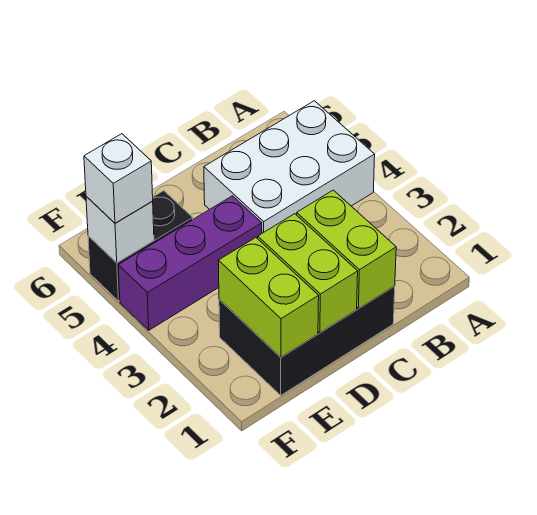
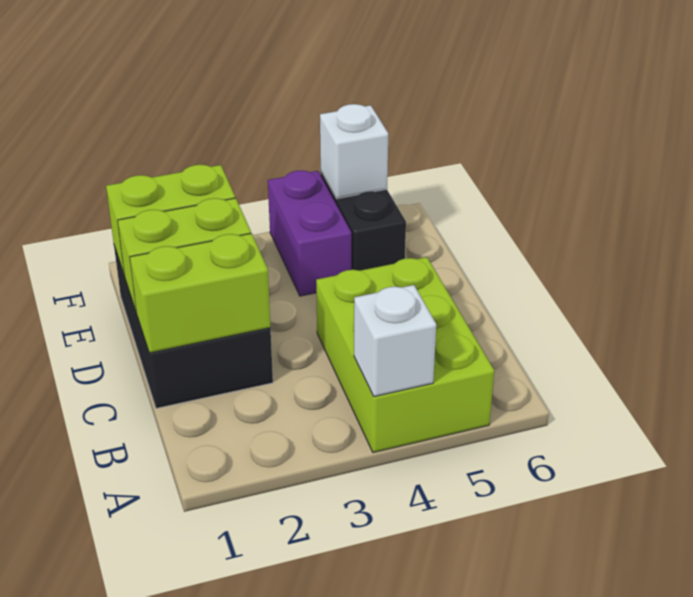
white 2x3 brick [204,101,375,233] -> lime 2x3 brick [316,257,494,453]
purple 1x3 brick [118,196,262,330] -> purple 1x2 brick [268,170,351,296]
white 1x1 brick [84,134,153,223] -> white 1x1 brick moved to [354,285,436,397]

